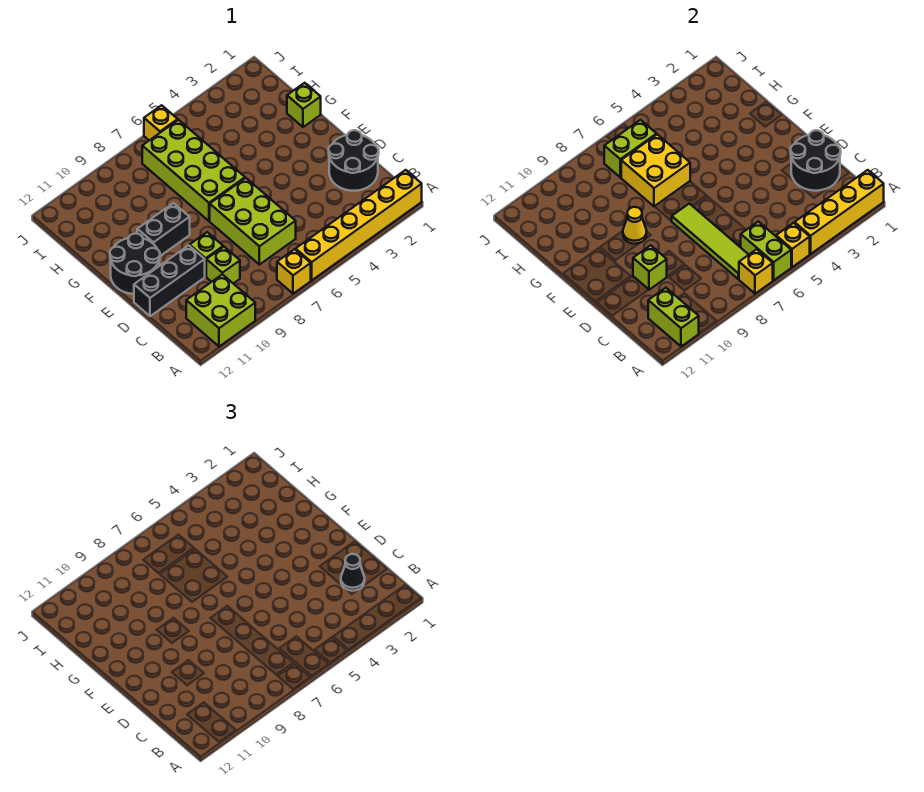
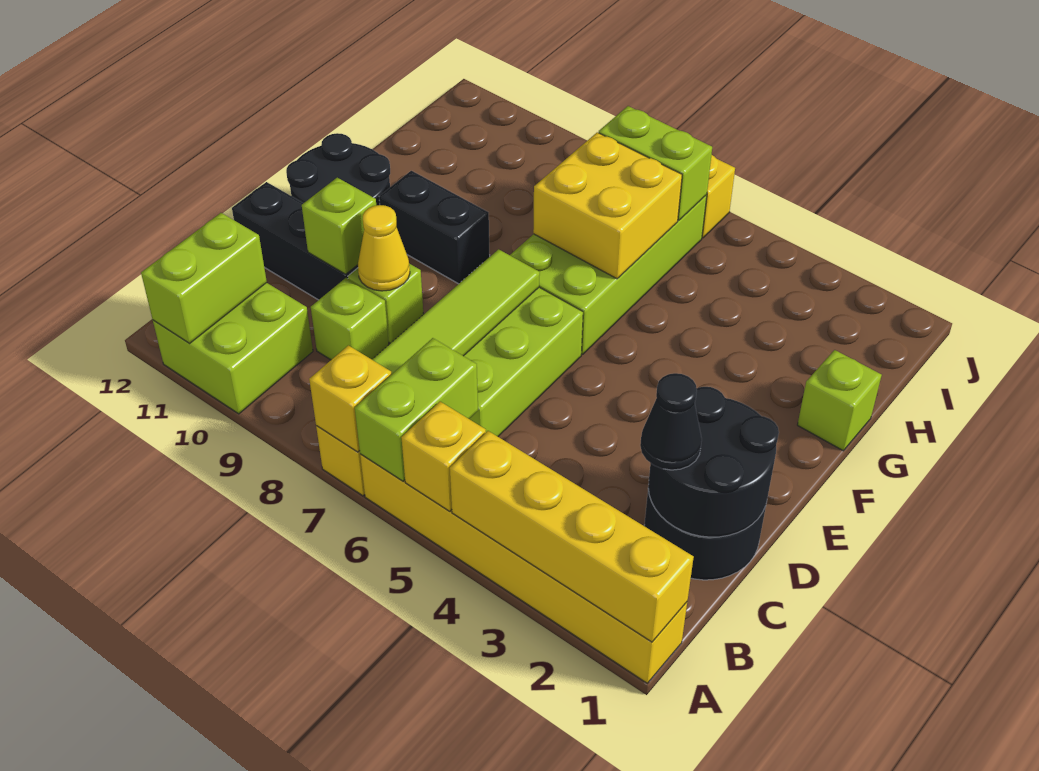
yellow 1x1 cone [623,207,647,244] -> yellow 1x1 cone moved to [358,205,410,291]

